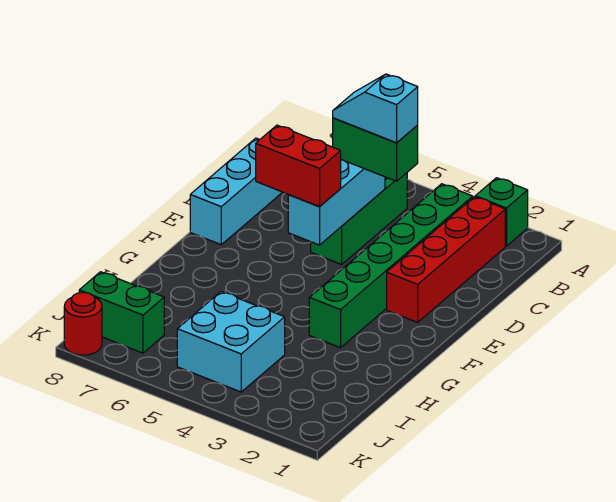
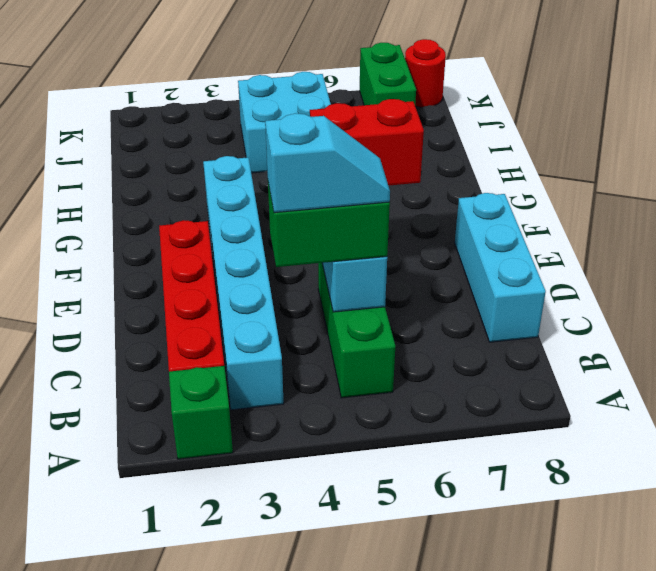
green 1x6 brick [309,184,473,348] -> cyan 1x6 brick [203,156,284,410]
green 1x2 brick [79,272,164,353] -> green 1x2 brick turned to [360,43,416,105]

